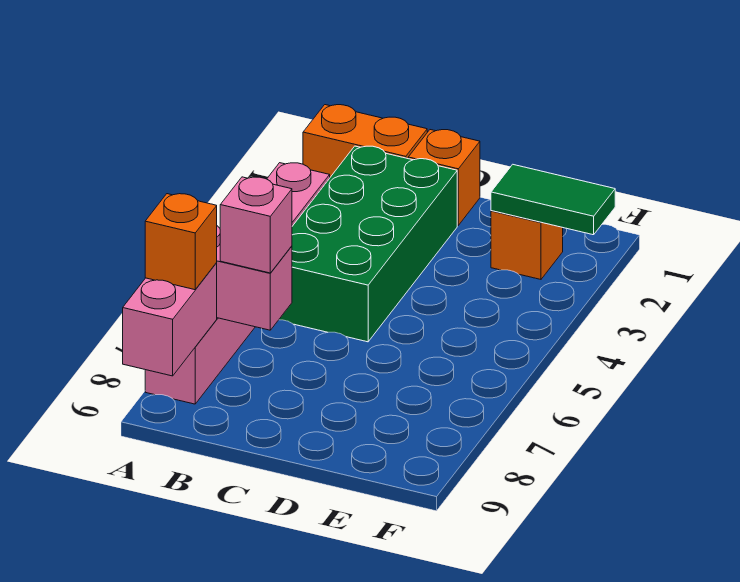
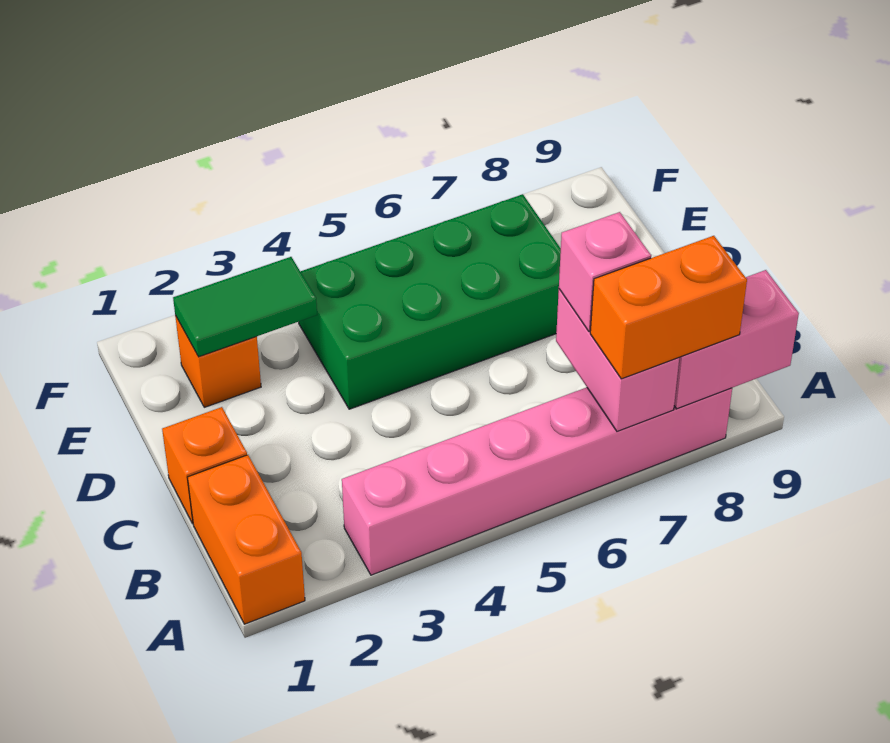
orange 1x1 brick [145,194,217,290] -> orange 1x2 brick [590,236,747,379]
green 2x4 brick [279,146,457,342] -> green 2x4 brick moved to [299,194,561,409]
green 1x2 tile [491,164,615,235] -> green 1x2 tile turned to [173,257,317,357]

